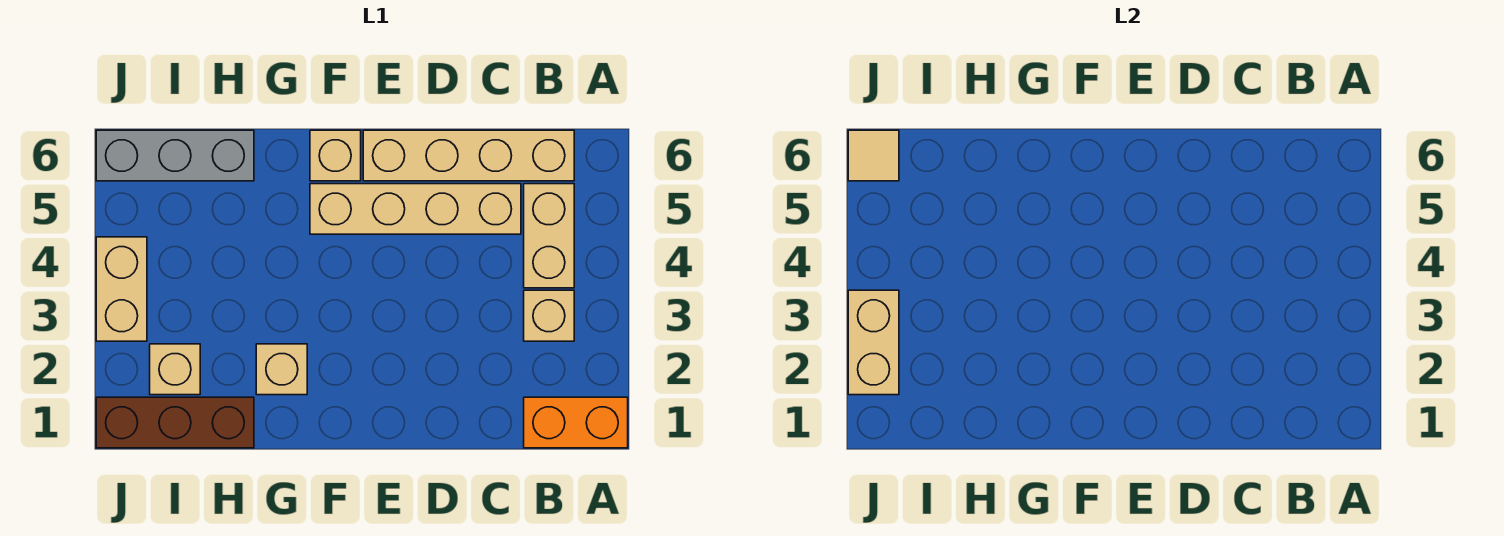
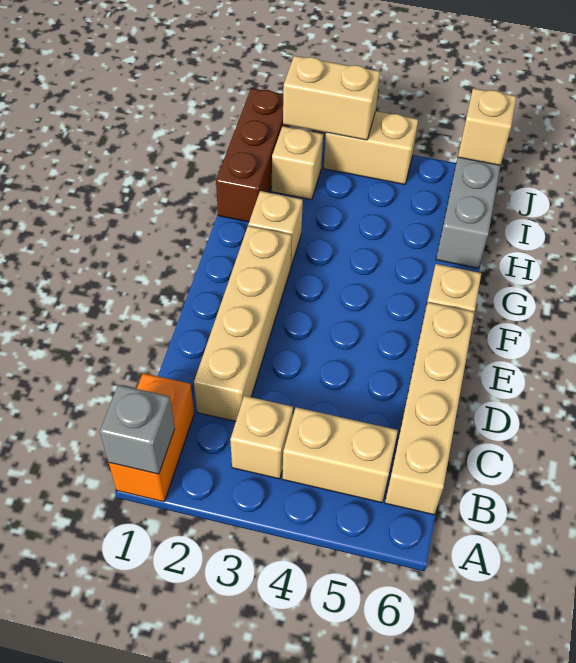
none -> grey 1x1 brick [100,385,175,474]
tan 1x4 brick [310,184,521,234] -> tan 1x4 brick moved to [194,226,292,421]
tan 1x1 tile [848,130,899,181] -> tan 1x1 brick [458,88,516,165]

